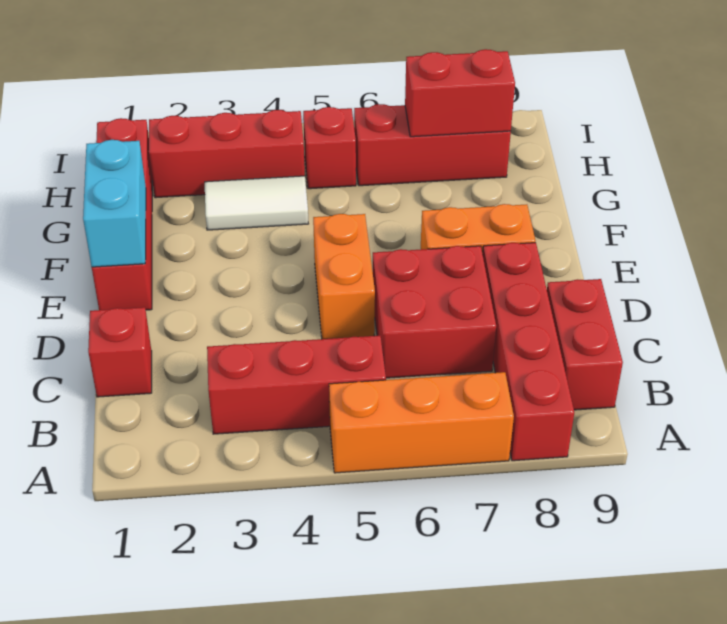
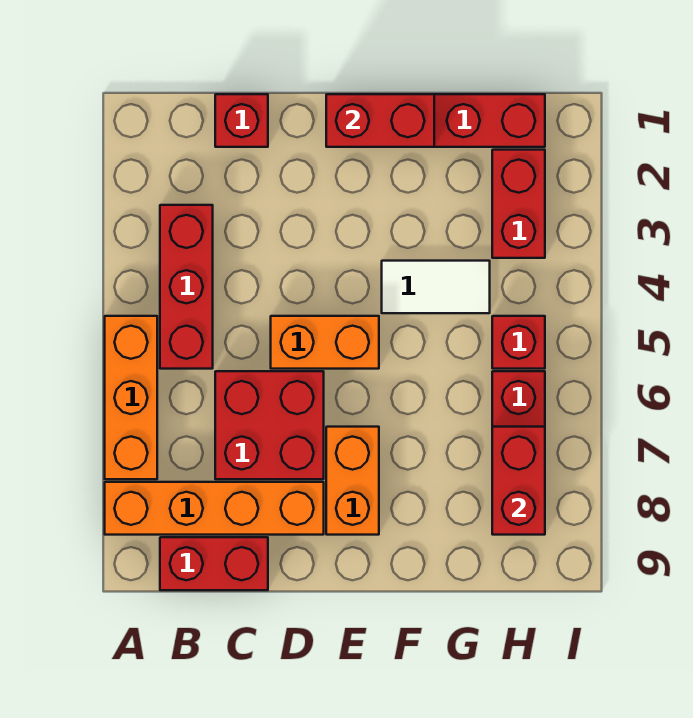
red 1x4 brick [483,243,574,461] -> orange 1x4 brick [105,482,324,535]
cyan 1x2 brick [83,140,146,267] -> red 1x2 brick [326,94,434,147]
white 1x2 tile [205,176,308,230] -> white 1x2 tile turned to [382,261,490,313]
red 1x3 brick [149,110,305,198] -> red 1x2 brick [492,150,545,258]

